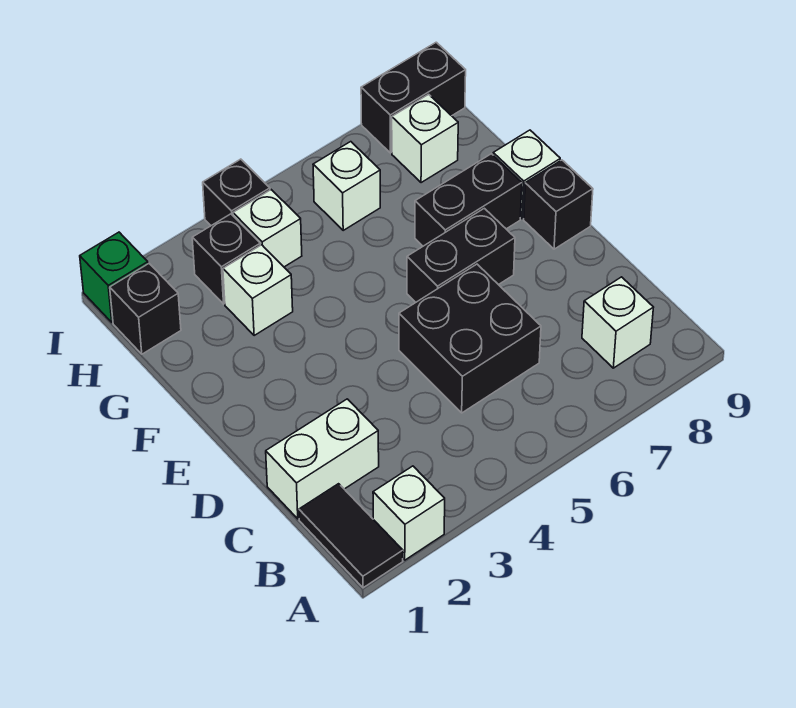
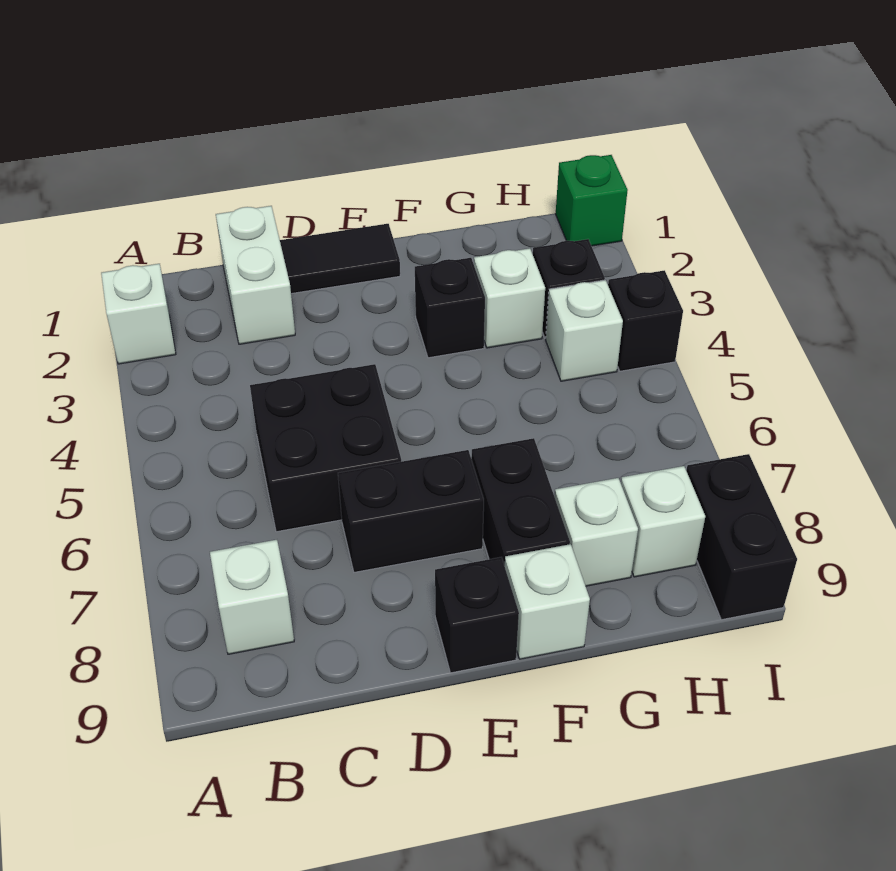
black 1x2 tile [299,484,403,588] -> black 1x2 tile moved to [280,224,400,294]
black 1x2 brick [407,208,515,302] -> black 1x2 brick turned to [338,450,484,572]
black 1x1 brick [110,264,181,354] -> black 1x1 brick moved to [415,258,485,358]
white 1x1 brick [313,142,380,230] -> white 1x1 brick moved to [555,478,638,586]

